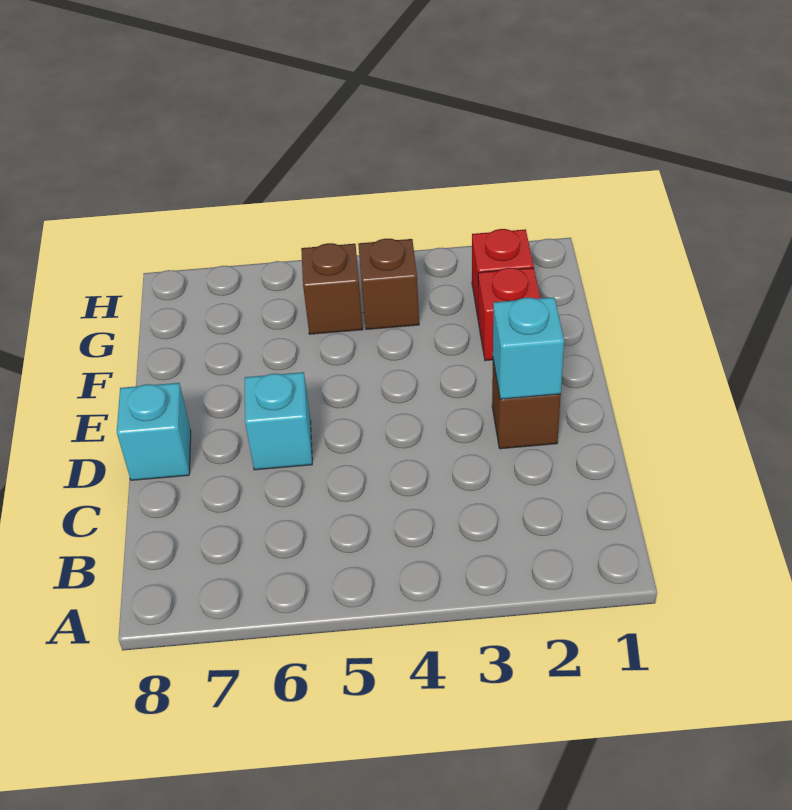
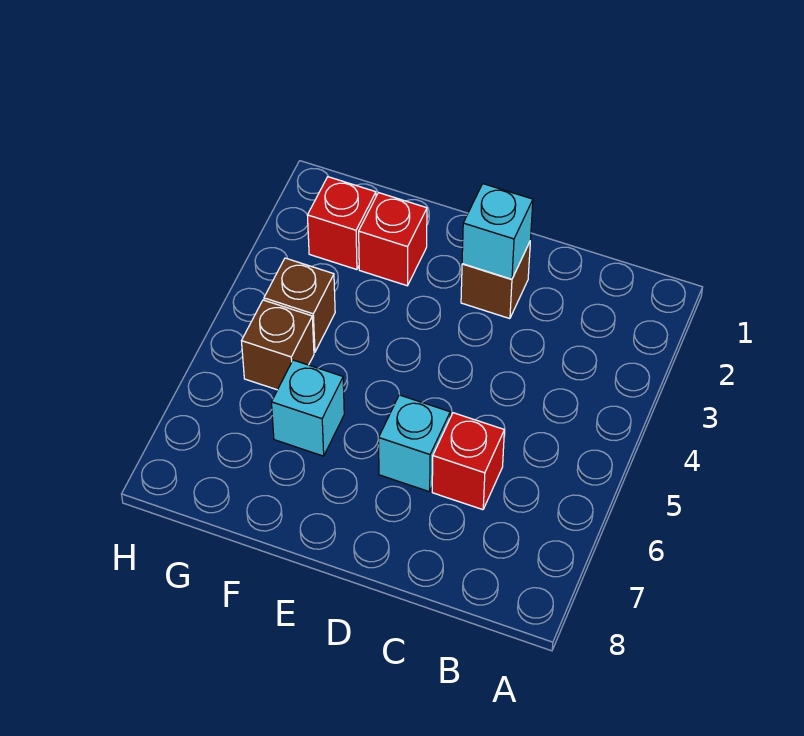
none -> red 1x1 brick [432,413,504,510]
cyan 1x1 brick [117,383,191,480] -> cyan 1x1 brick moved to [271,360,344,456]

